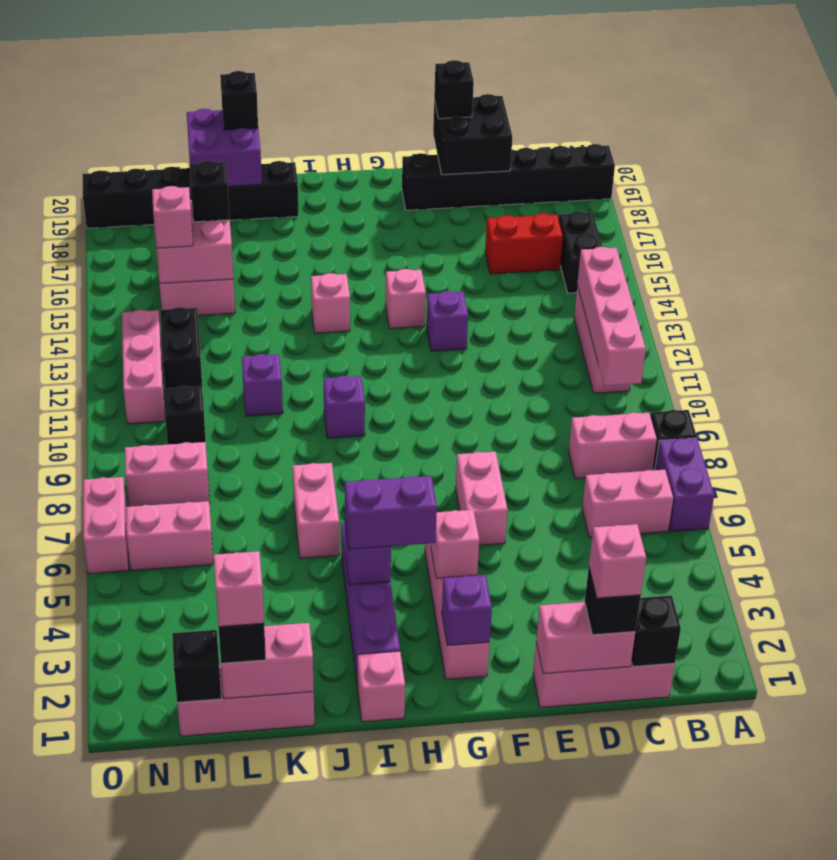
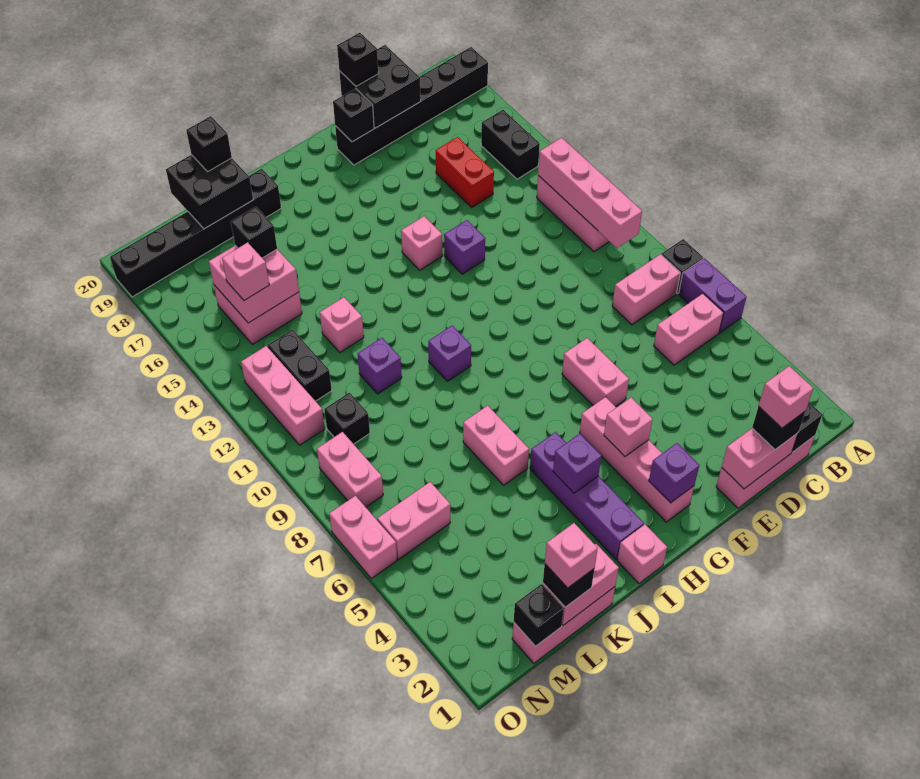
red 1x2 brick [485,213,563,274] -> red 1x2 brick turned to [436,137,494,207]
none -> black 1x1 brick [333,88,374,142]
purple 1x2 brick [345,476,437,549] -> none
pink 1x1 brick [311,273,350,333] -> pink 1x1 brick moved to [320,297,364,352]
purple 2x2 brick [187,109,262,186] -> black 2x2 brick [166,155,253,229]
pink 1x2 brick [125,442,210,507] -> pink 1x2 brick turned to [317,432,383,507]

